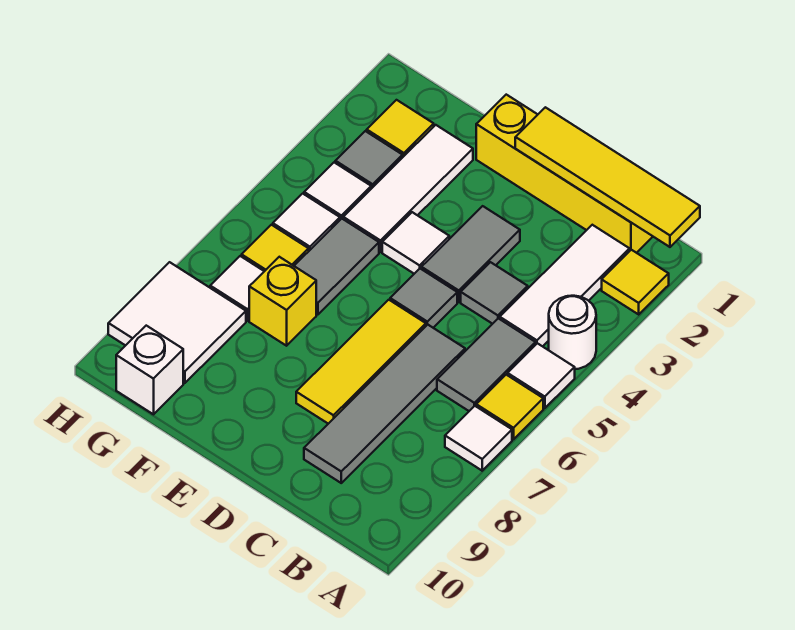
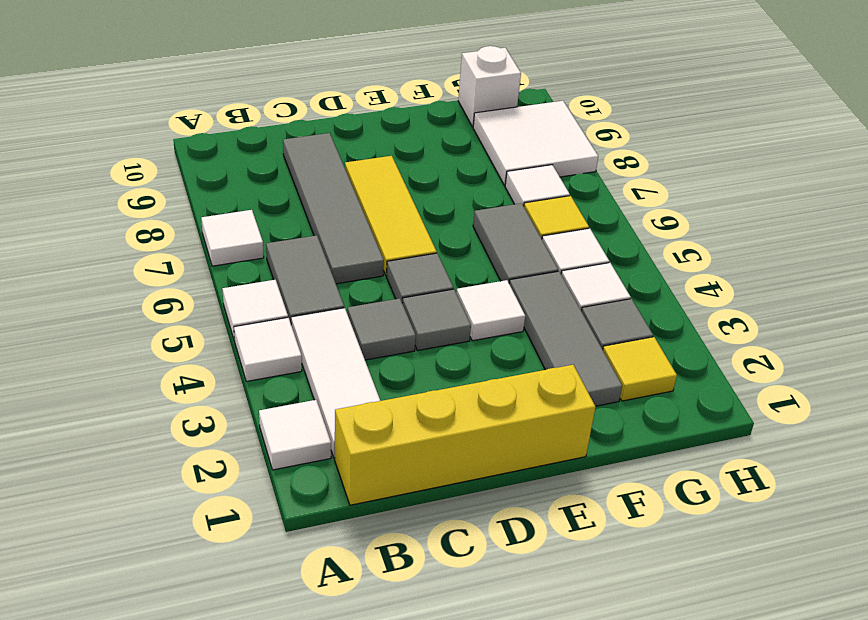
yellow 1x4 tile [515,107,700,247] -> none
yellow 1x1 tile [602,250,669,314] -> white 1x1 tile [259,400,331,470]
white 1x1 round brick [549,296,596,369] -> white 1x1 tile [234,318,302,381]
yellow 1x1 tile [476,375,543,439] -> none
grey 1x2 tile [422,206,520,302] -> grey 1x1 tile [402,289,471,351]
white 1x3 tile [343,125,473,252] -> grey 1x3 tile [509,271,622,406]
yellow 1x1 brick [249,257,316,346] -> none

